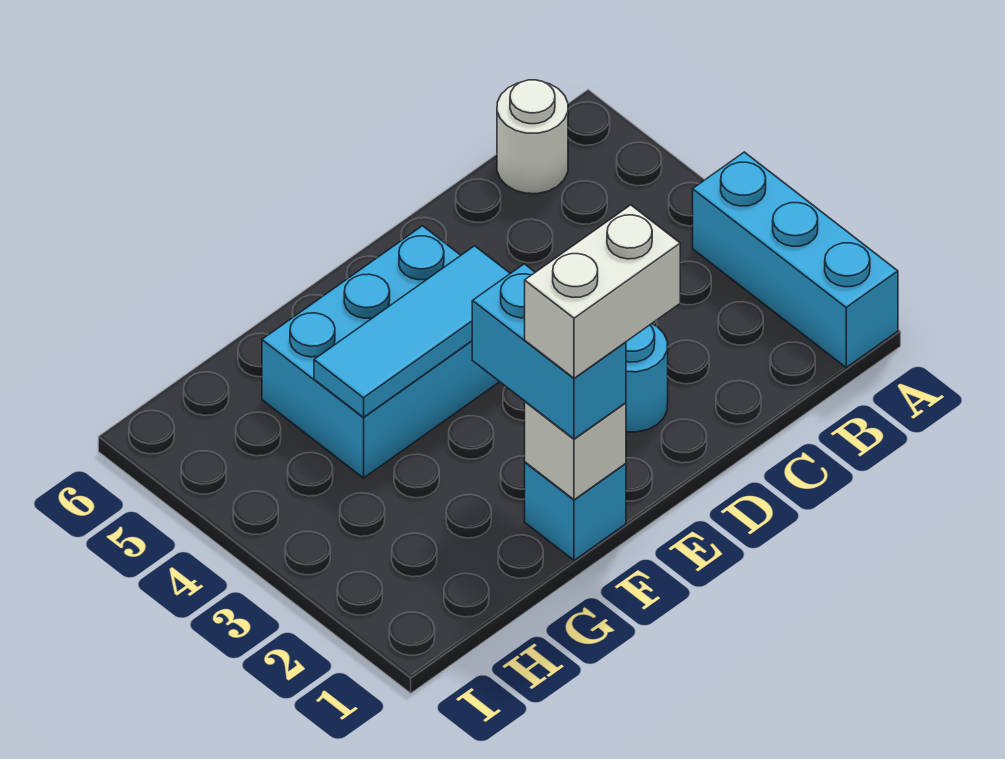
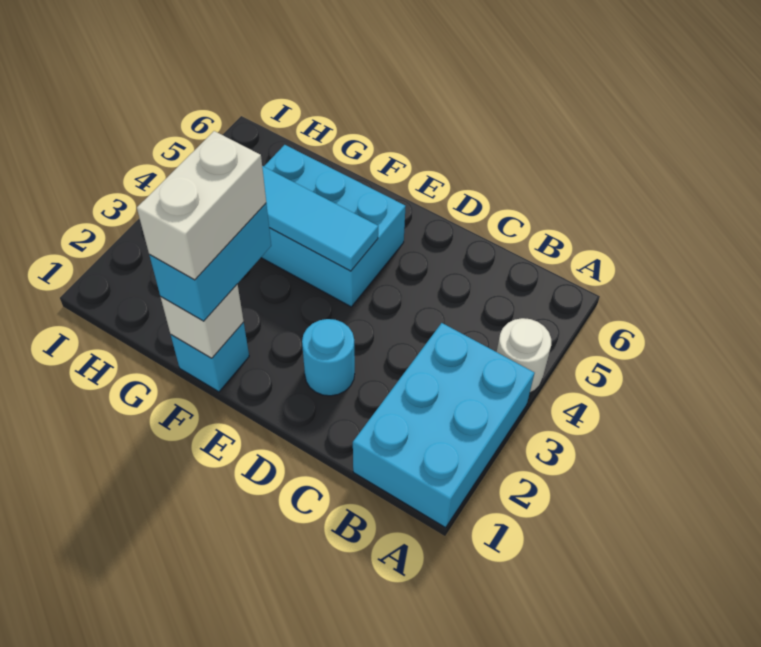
cyan 1x3 brick [693,152,898,367] -> cyan 2x3 brick [353,323,535,527]
white 1x1 round brick [497,80,568,194] -> white 1x1 round brick moved to [497,318,551,393]
white 1x2 brick [525,205,680,378] -> white 1x2 brick turned to [137,131,266,280]

